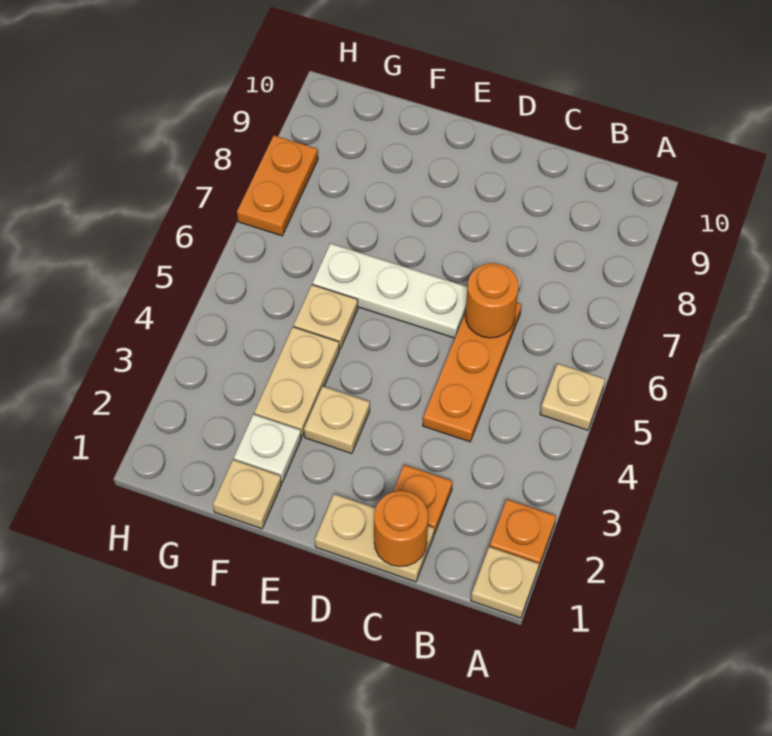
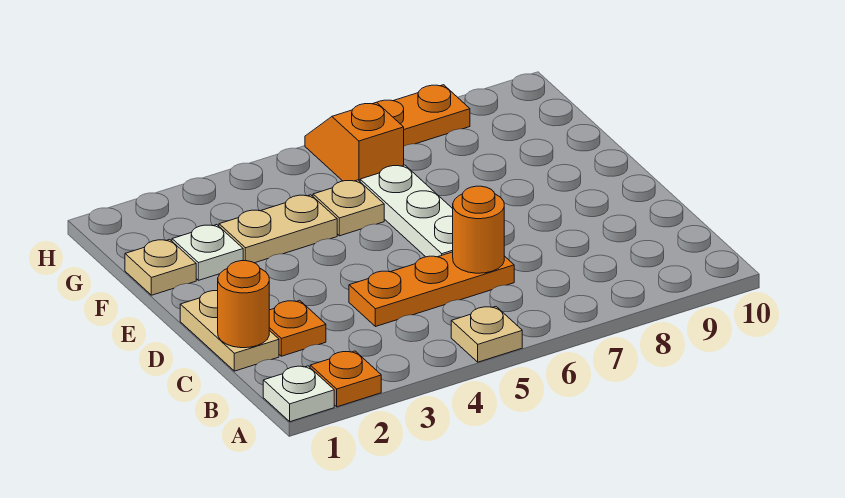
tan 1x1 plate [471,547,539,618] -> white 1x1 plate [263,366,334,422]
tan 1x1 plate [304,386,370,454] -> none
none -> orange 1x2 slope [305,102,404,181]

